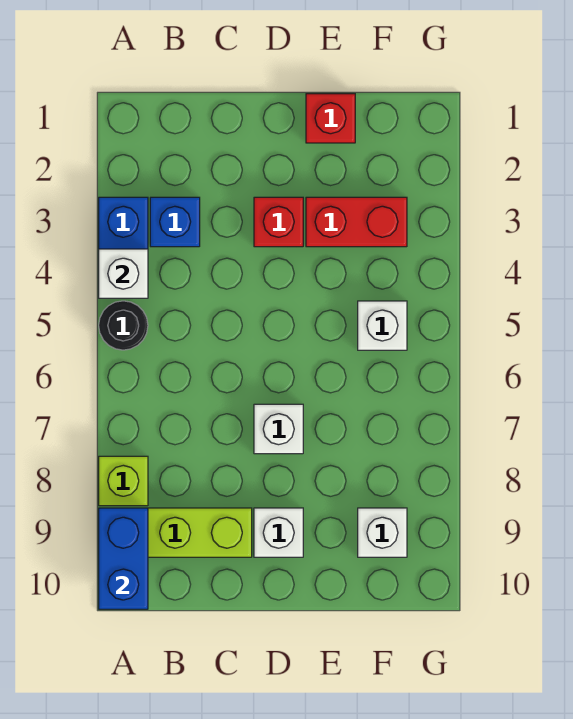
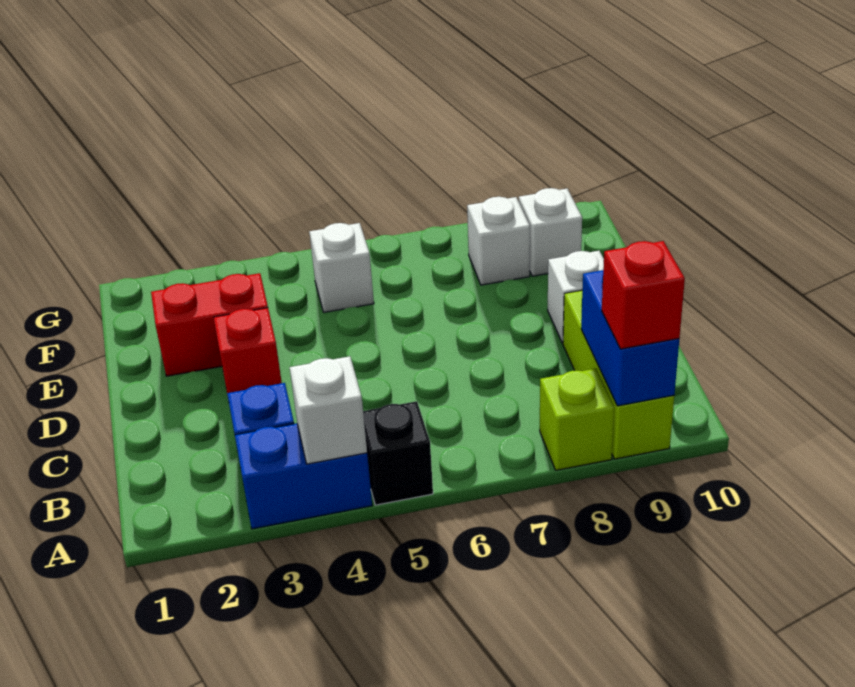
black 1x1 round brick [99,301,148,350] -> black 1x1 brick [363,401,433,505]
blue 1x2 brick [99,508,148,609] -> blue 1x2 brick turned to [581,270,679,406]
white 1x1 brick [254,404,303,454] -> white 1x1 brick moved to [467,197,530,285]
red 1x1 brick [306,94,355,143] -> red 1x1 brick moved to [602,241,685,349]
red 1x2 brick [306,197,407,247] -> red 1x2 brick turned to [151,273,268,376]

